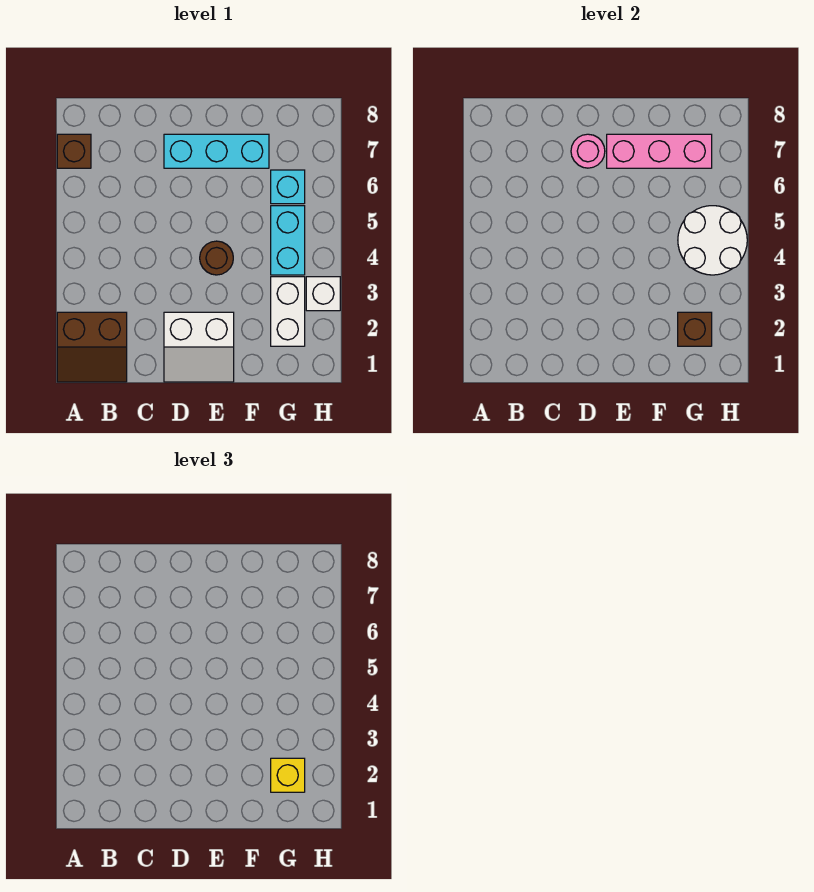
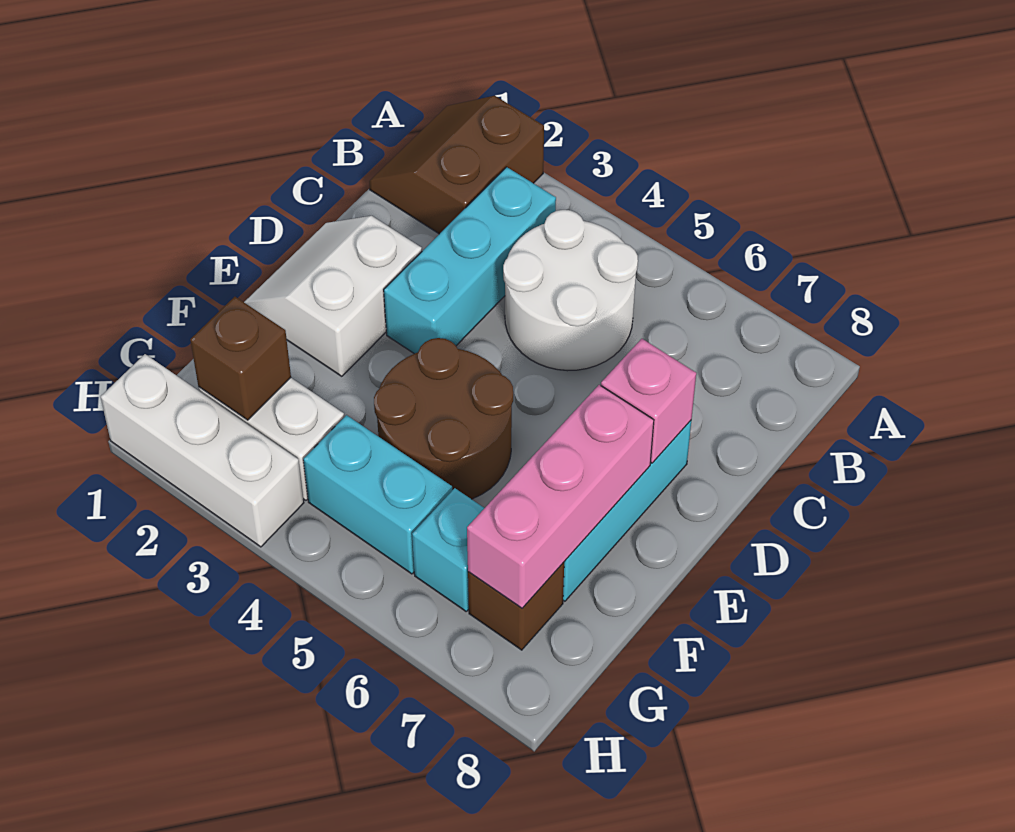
brown 1x1 brick [57,134,91,168] -> brown 1x1 brick moved to [468,562,564,650]
none -> cyan 1x3 brick [384,167,556,354]
pink 1x1 round brick [571,134,605,168] -> pink 1x1 brick [601,339,696,463]
brown 1x1 round brick [200,241,233,275] -> brown 2x2 round brick [374,338,513,499]
yellow 1x1 brick [271,758,305,792] -> none
white 2x2 round brick [678,206,747,275] -> white 2x2 round brick moved to [503,210,638,371]
white 1x1 brick [306,277,340,311] -> white 1x3 brick [101,354,304,547]

